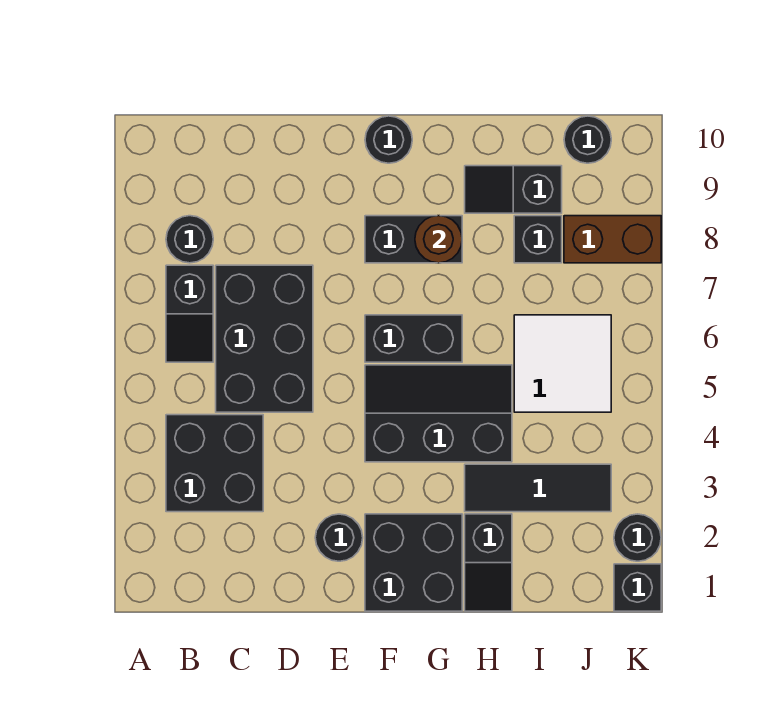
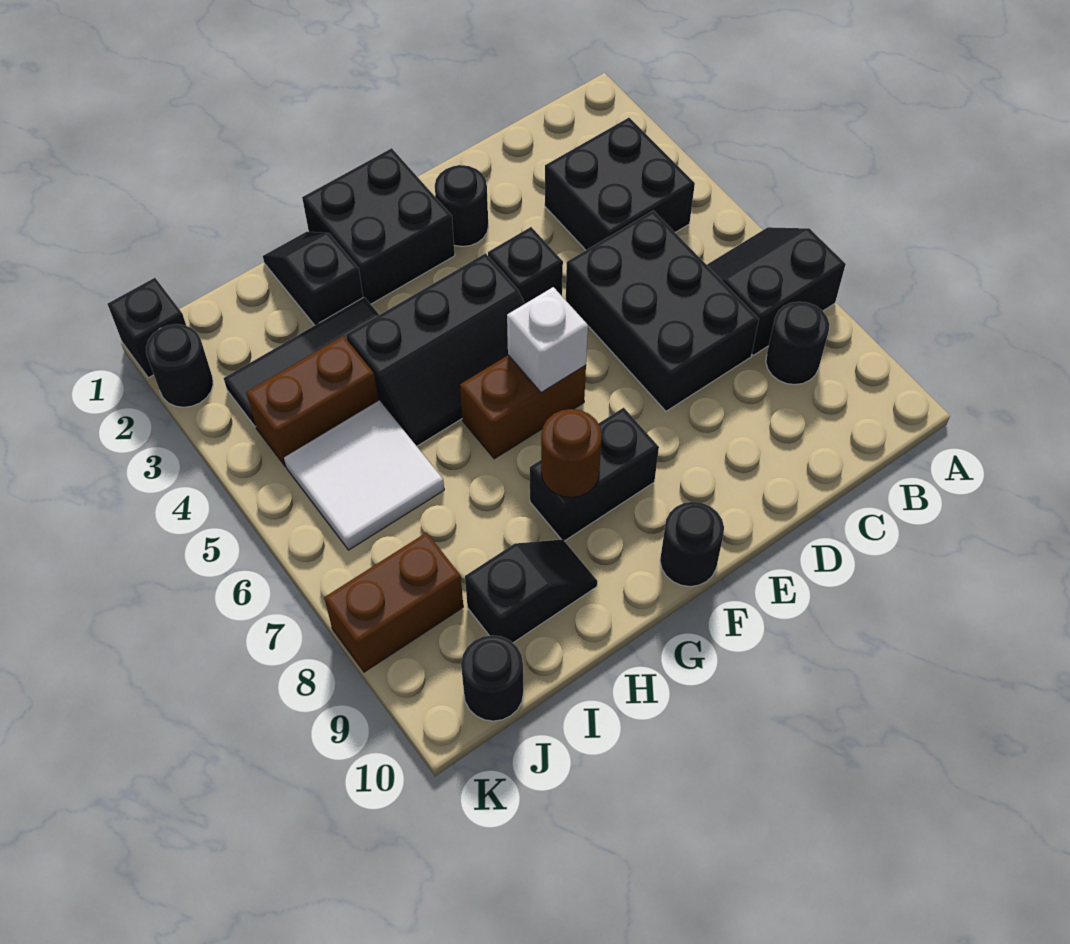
black 1x2 slope [166,265,213,362] -> black 2x2 slope [707,227,846,355]
black 1x2 brick [365,315,462,362] -> brown 1x2 brick [460,355,586,459]
none -> white 1x1 brick [507,287,588,392]
none -> brown 1x2 brick [246,336,378,467]
black 1x1 brick [514,216,562,263] -> black 1x1 brick moved to [488,227,563,303]

